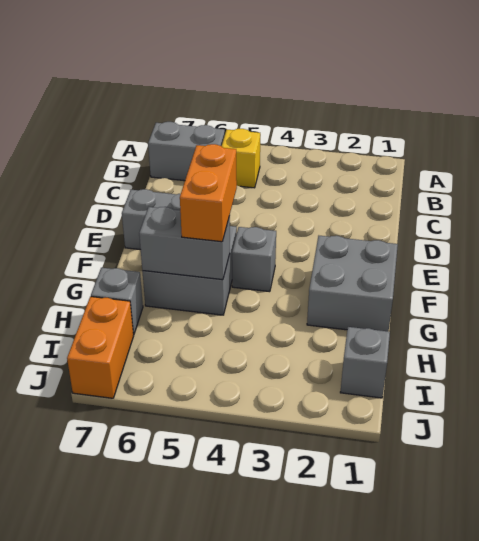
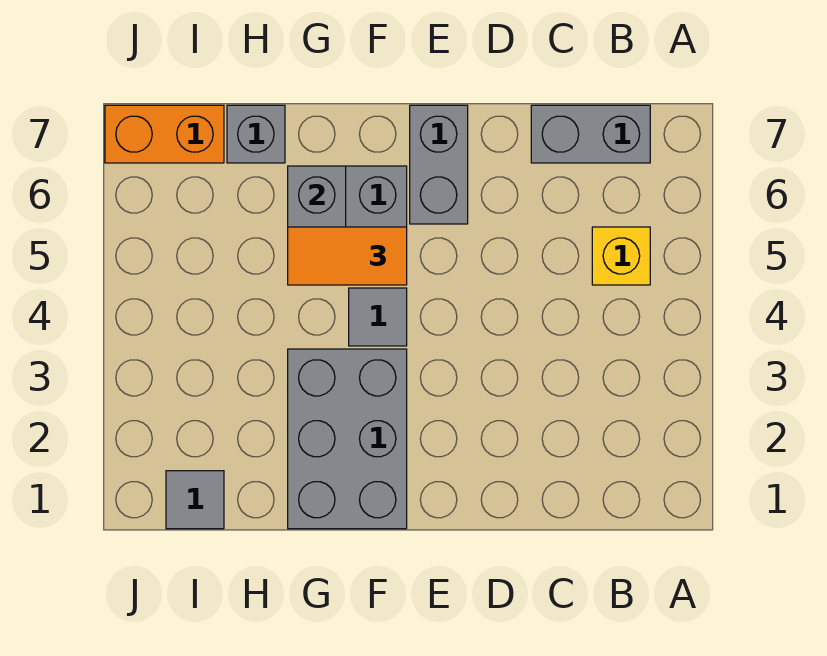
grey 1x2 brick [148,122,225,181] -> grey 1x2 brick turned to [531,105,650,163]
grey 2x2 brick [307,236,398,331] -> grey 2x3 brick [288,349,407,529]
grey 1x1 brick [232,227,276,292] -> grey 1x1 tile [349,288,407,346]
orange 1x2 brick [180,144,237,242] -> orange 1x2 tile [288,227,407,285]
grey 1x1 brick [340,327,390,398] -> grey 1x1 tile [166,471,224,529]

